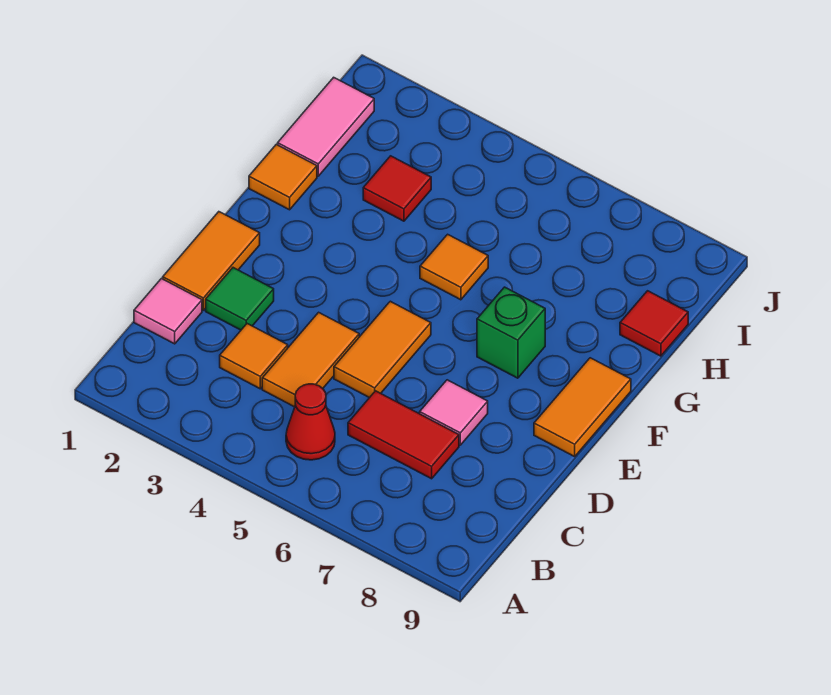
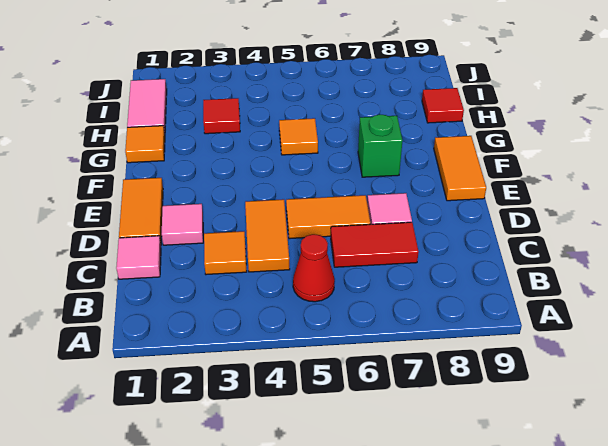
green 1x1 tile [206,268,274,330] -> pink 1x1 tile [162,204,203,245]
orange 1x2 tile [334,301,431,398] -> orange 1x2 tile turned to [286,195,370,239]

